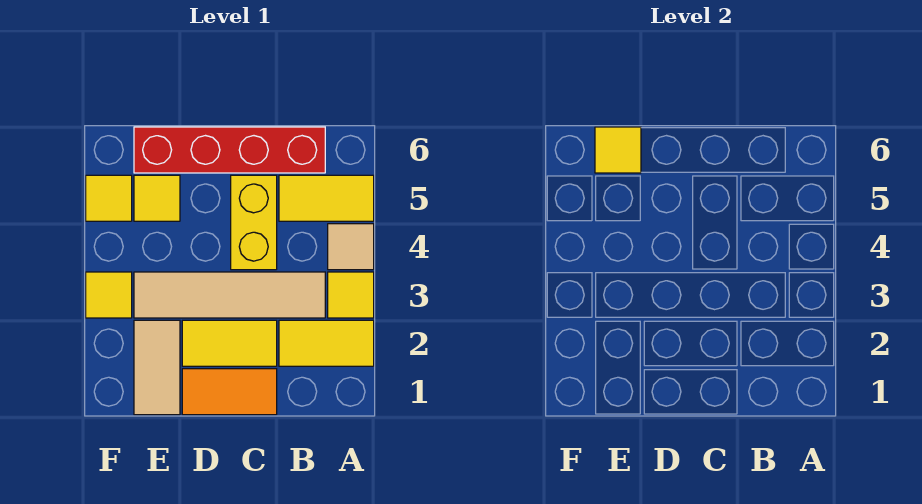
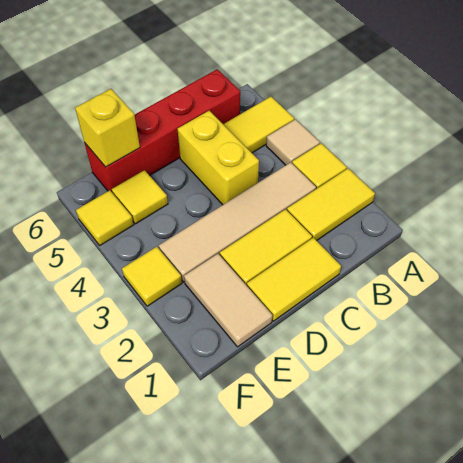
orange 1x2 tile [182,369,277,415] -> yellow 1x2 tile [247,237,341,321]
yellow 1x1 tile [595,127,641,173] -> yellow 1x1 brick [75,89,140,167]

